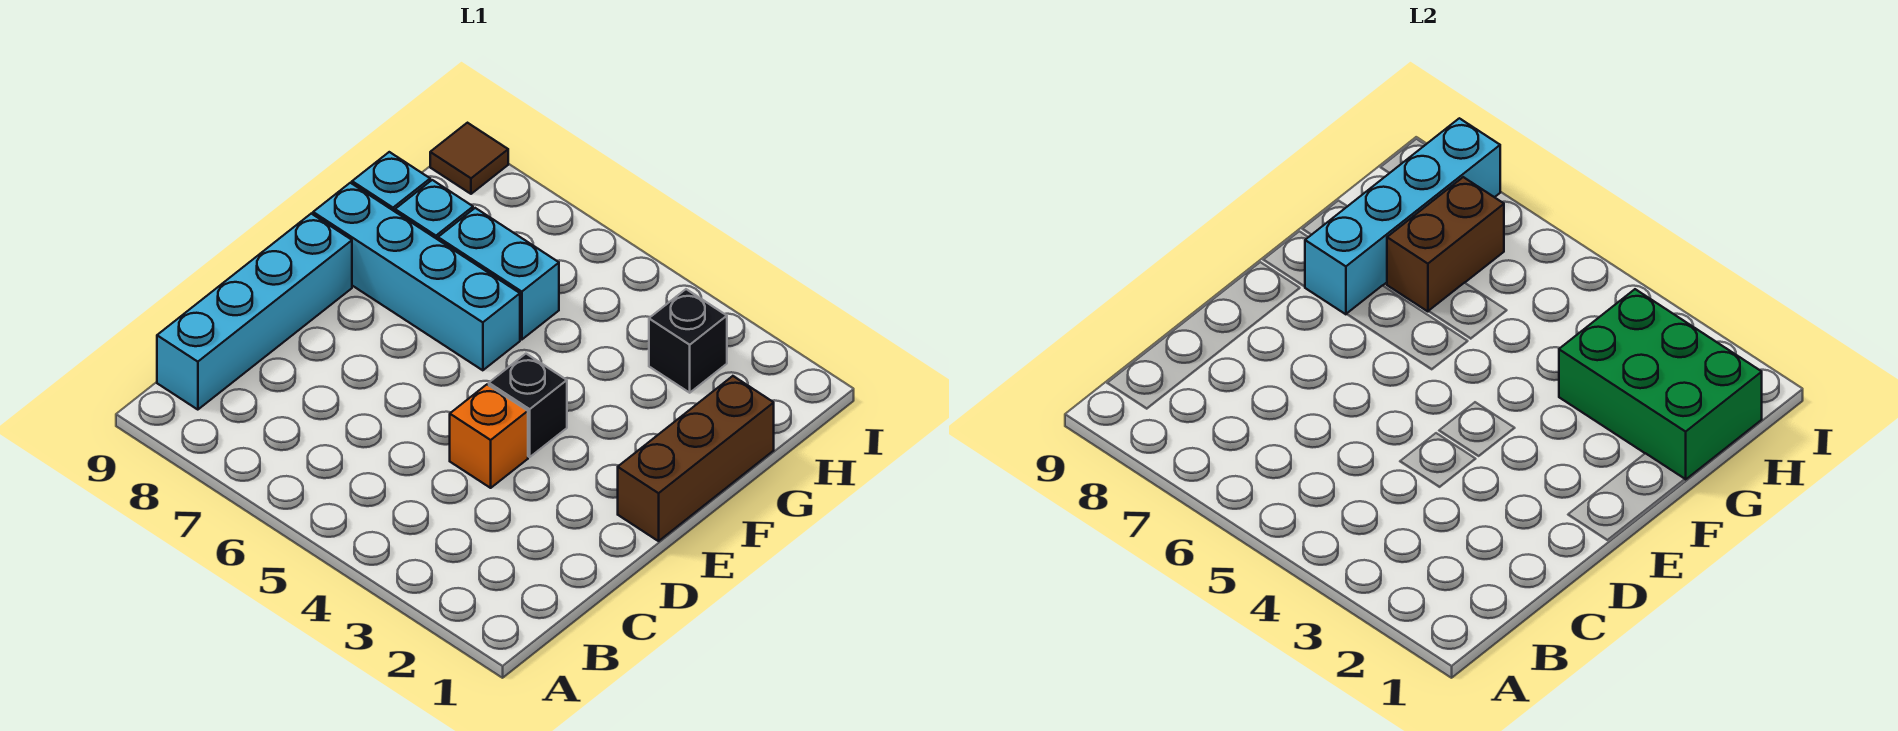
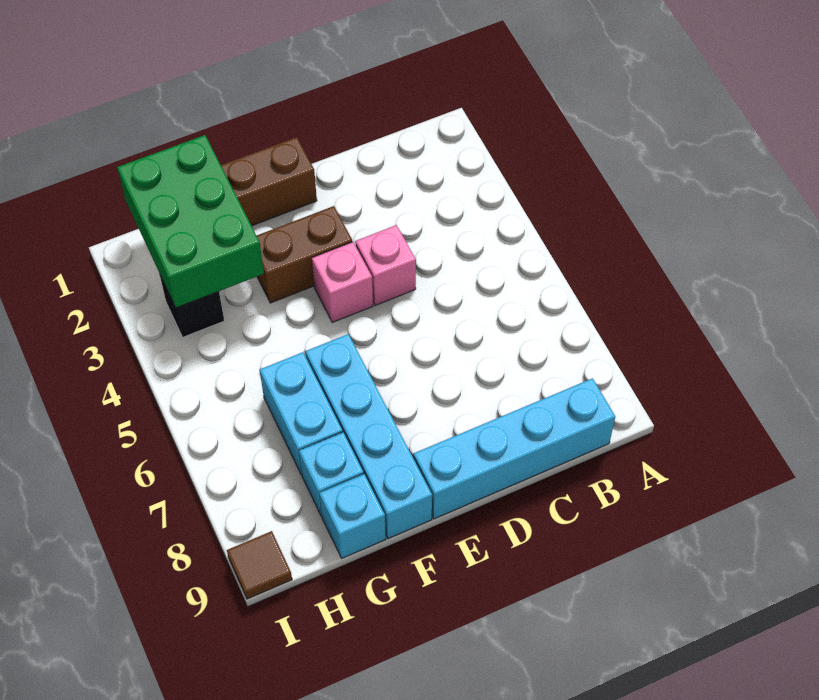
orange 1x1 brick [450,385,528,488] -> pink 1x1 brick [355,225,416,305]
black 1x1 brick [489,354,567,457] -> pink 1x1 brick [312,242,373,323]
cyan 1x4 brick [1305,118,1500,314] -> none
brown 1x2 brick [1387,177,1504,312] -> brown 1x2 brick moved to [256,206,352,303]

